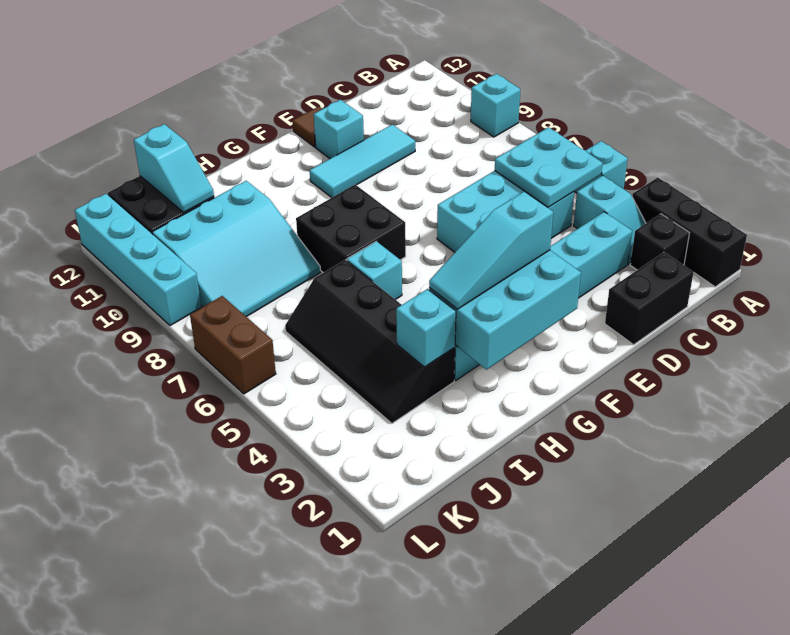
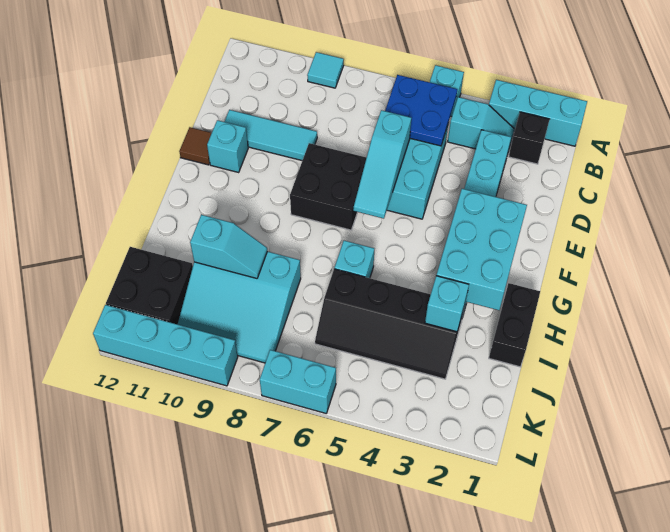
black 1x3 brick [632,177,747,287] -> cyan 1x3 brick [489,80,587,146]
cyan 1x1 brick [471,74,520,137] -> cyan 1x1 tile [307,52,344,88]
cyan 2x2 plate [495,127,603,207] -> blue 2x2 plate [385,75,457,146]
black 1x2 brick [605,252,694,345] -> black 1x2 brick moved to [489,283,540,367]
cyan 1x3 tile [310,124,415,198] -> cyan 1x3 tile turned to [224,110,317,160]
cyan 1x3 slope [429,192,553,309] -> cyan 1x3 slope moved to [353,110,411,219]
black 2x2 brick [296,185,406,273] -> black 2x2 brick moved to [290,143,367,230]
cyan 3x3 slope [152,181,320,317] -> cyan 3x3 slope turned to [178,251,301,363]
cyan 1x2 slope [134,124,214,212] -> cyan 1x2 slope moved to [190,215,267,278]
brown 1x2 brick [190,296,276,394] -> cyan 1x2 brick [260,350,336,413]

